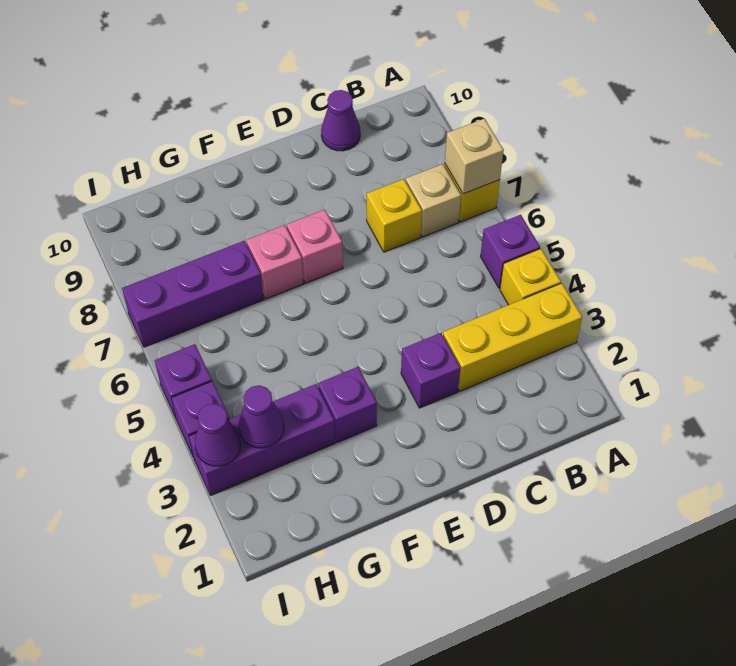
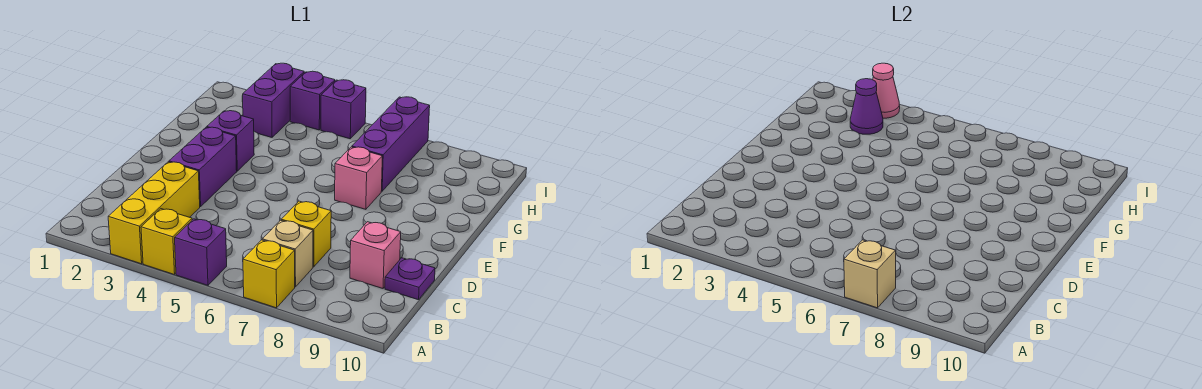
purple 1x1 cone [321,90,360,151] -> purple 1x1 plate [385,258,435,300]
purple 1x1 brick [401,333,460,408] -> purple 1x2 brick [169,127,237,207]
pink 1x1 brick [287,210,343,283] -> pink 1x1 brick moved to [350,222,401,288]
purple 1x3 brick [189,384,335,495] -> purple 1x2 brick [242,63,304,137]
purple 1x1 cone [195,404,241,466] -> pink 1x1 cone [873,63,900,118]

